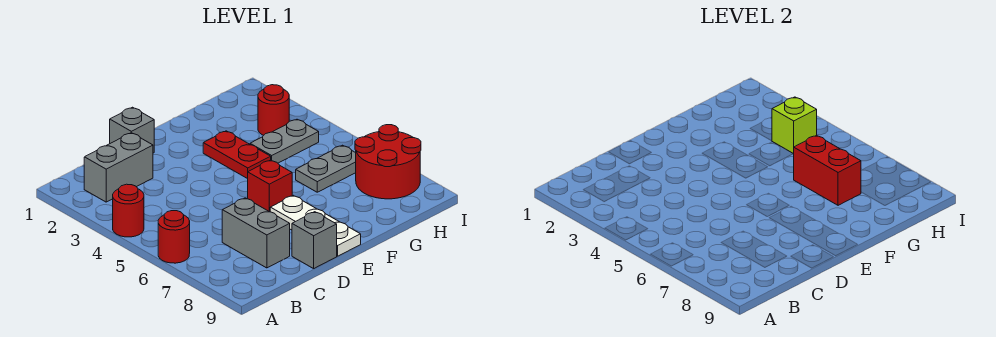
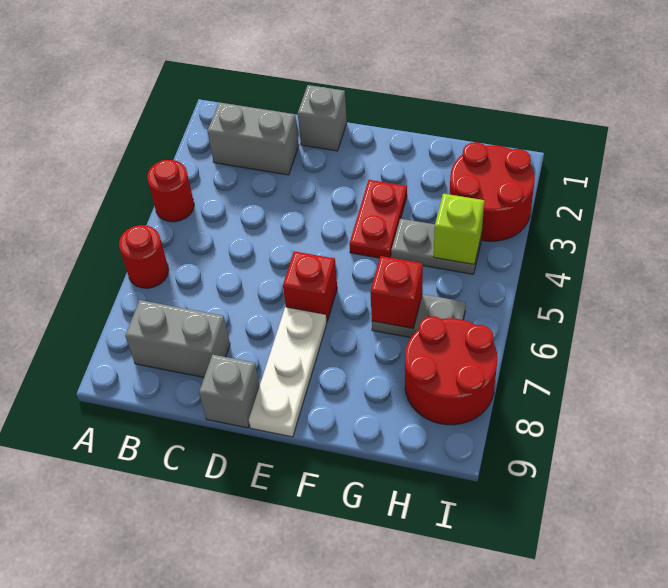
grey 1x2 brick [222,198,290,268] -> grey 1x2 brick turned to [125,300,230,377]
red 1x2 brick [794,135,861,205] -> red 1x1 brick [370,256,423,328]
red 1x1 round brick [258,85,289,135] -> red 2x2 round brick [450,142,535,241]

